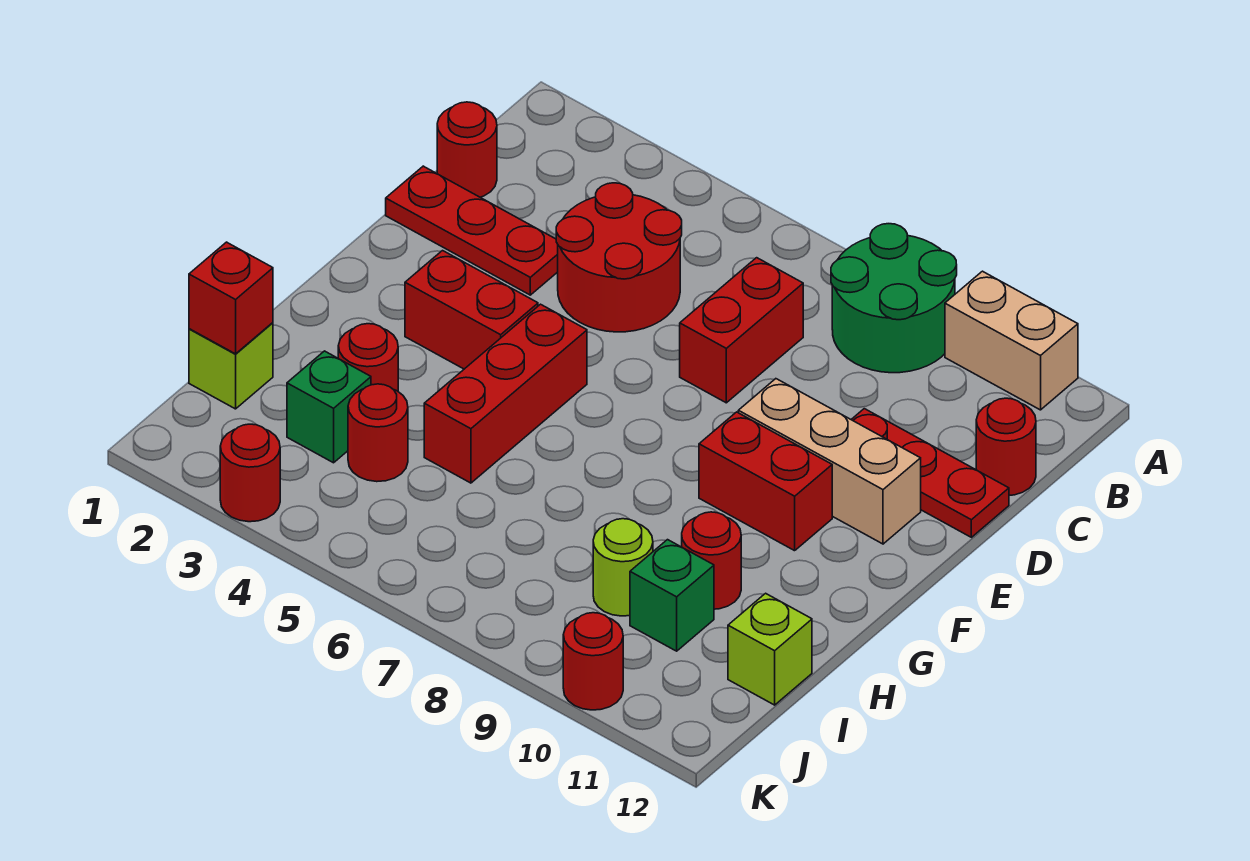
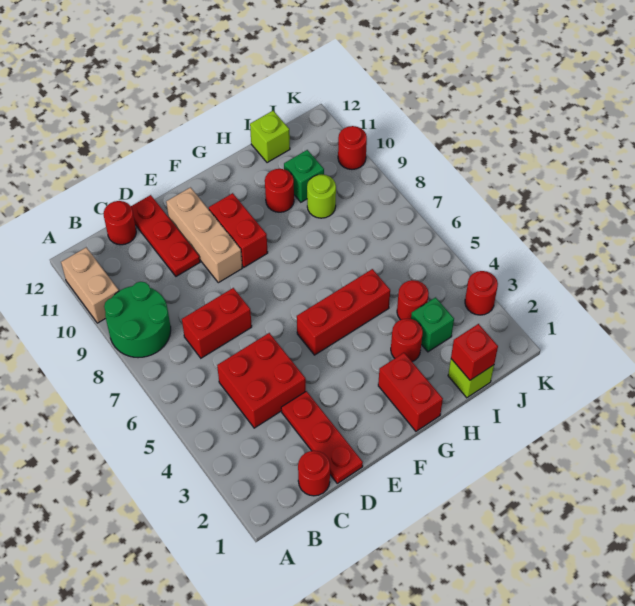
red 2x2 round brick [556,183,682,332] -> red 2x2 brick [217,333,306,428]
red 1x2 brick [405,251,538,369] -> red 1x2 brick moved to [378,353,443,431]

